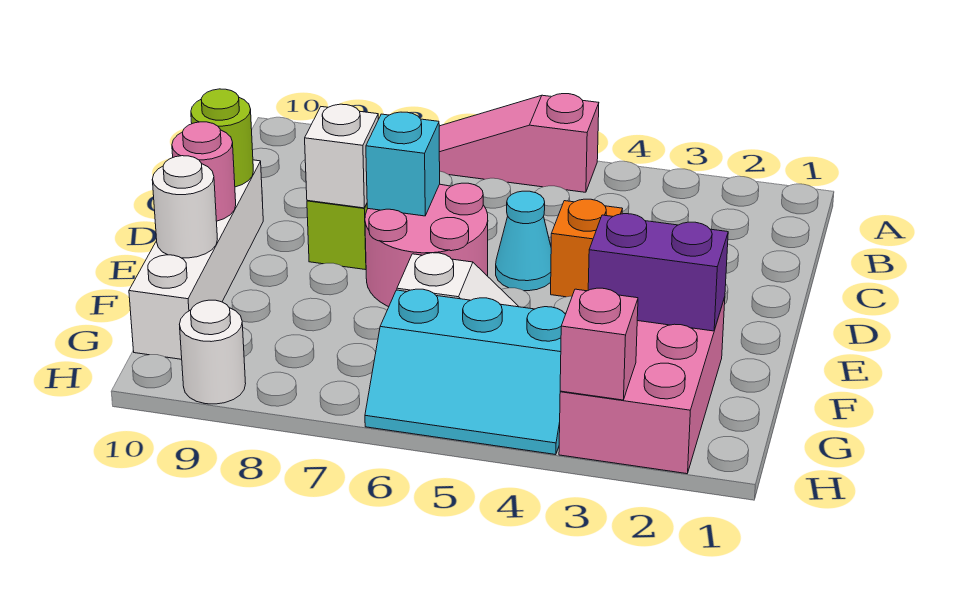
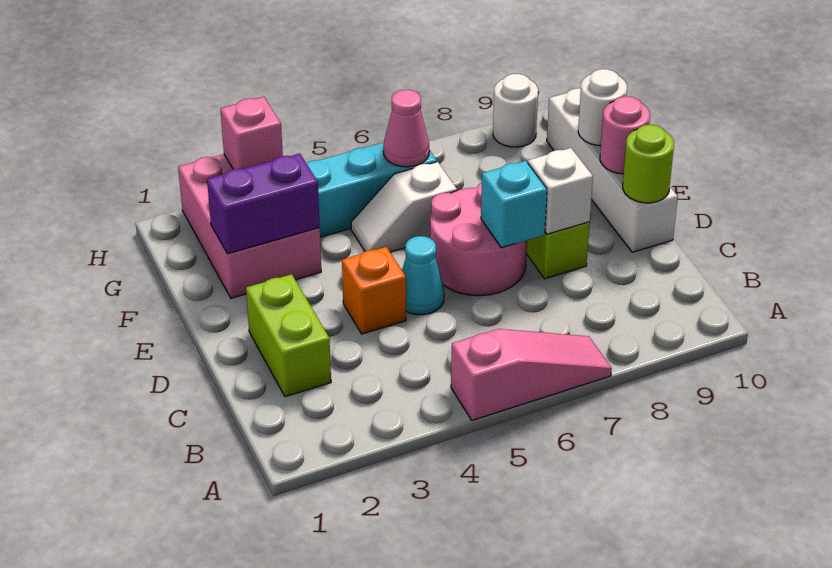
none -> lime 1x2 brick [246,274,331,397]
none -> pink 1x1 cone [383,90,429,167]

